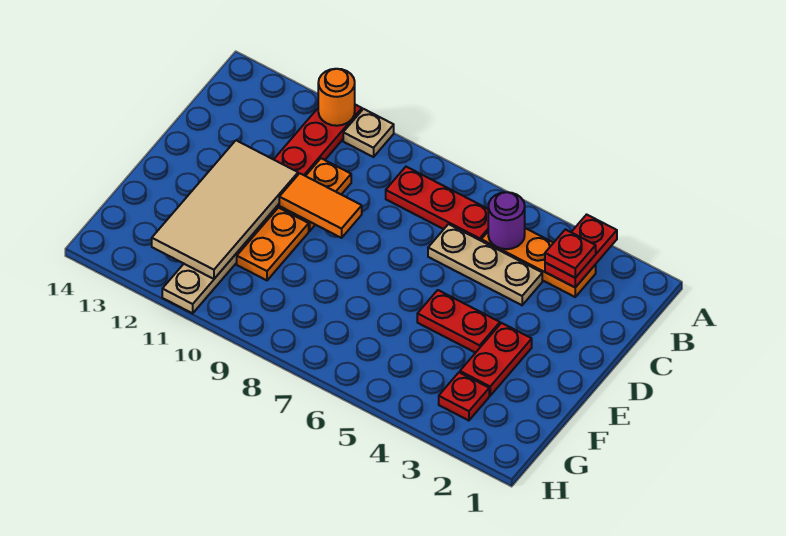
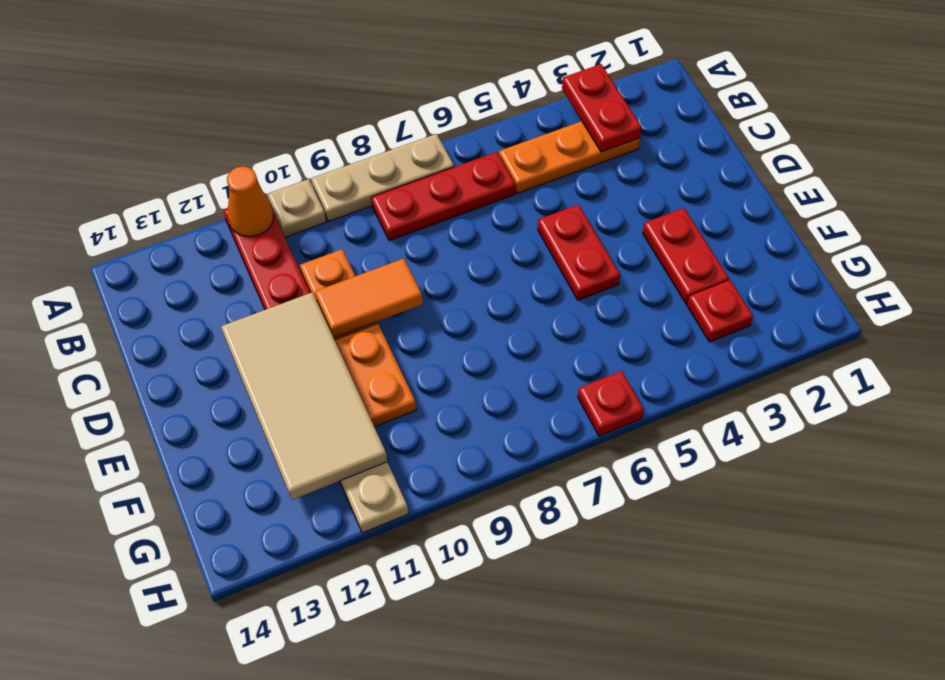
orange 1x1 round brick [318,69,355,126] -> orange 1x1 cone [227,167,274,237]
red 1x1 plate [545,229,596,278] -> red 1x1 plate moved to [578,371,644,436]
purple 1x1 round brick [488,192,525,249] -> none
tan 1x3 plate [428,224,542,305] -> tan 1x3 plate moved to [311,134,454,221]
red 1x2 plate [417,290,500,353] -> red 1x2 plate turned to [538,205,620,300]

